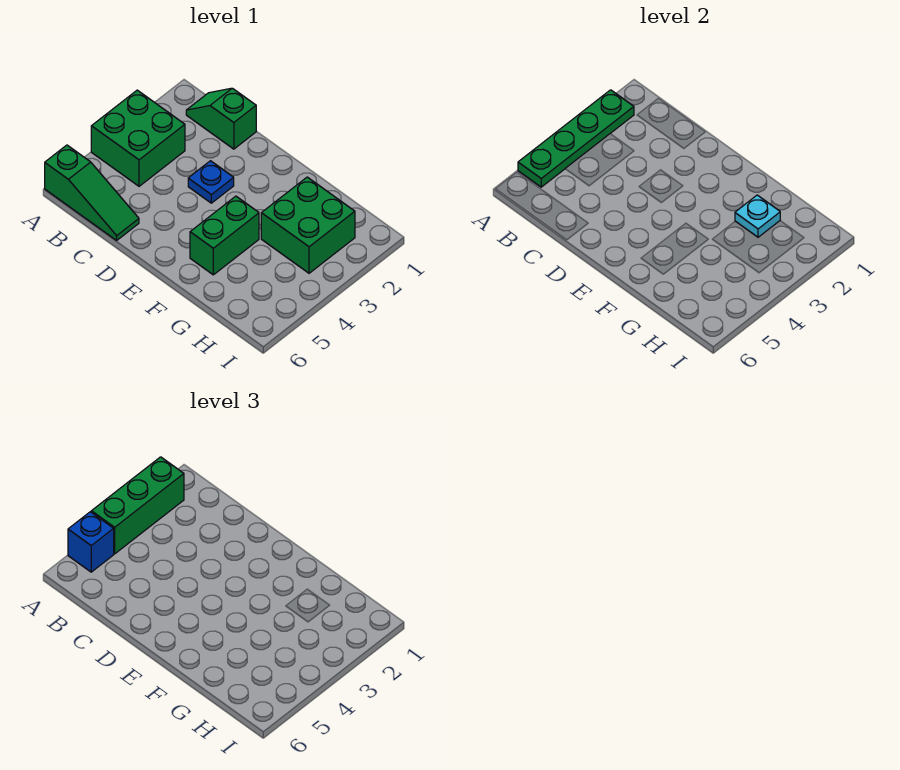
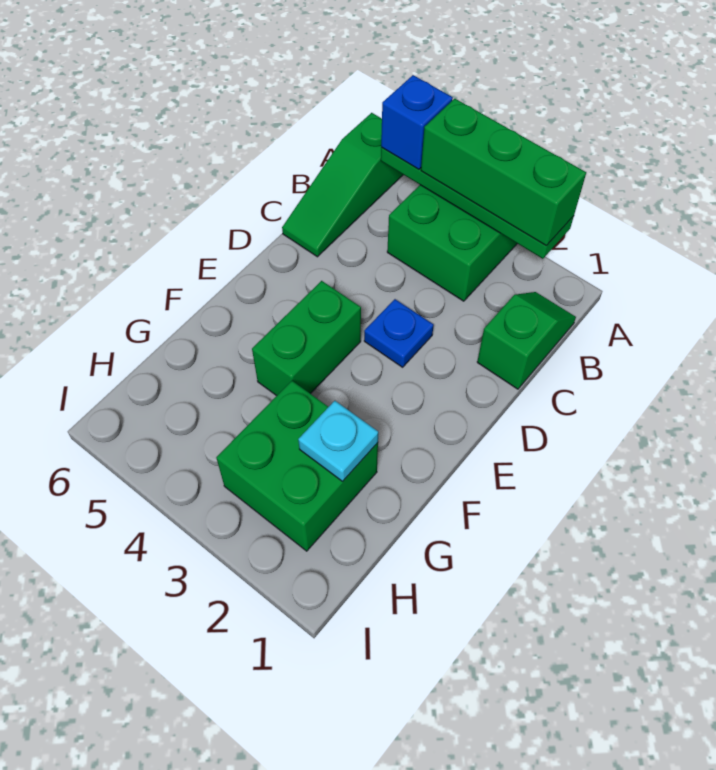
green 1x2 brick [190,196,259,275] -> green 1x2 brick turned to [252,281,361,396]

